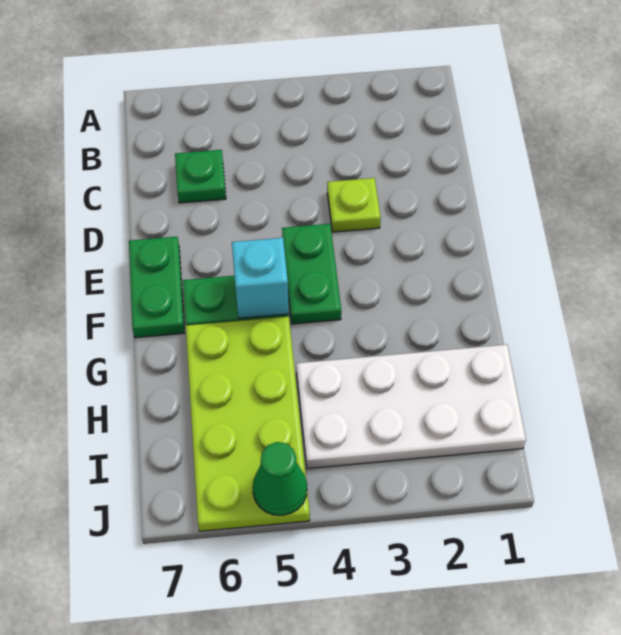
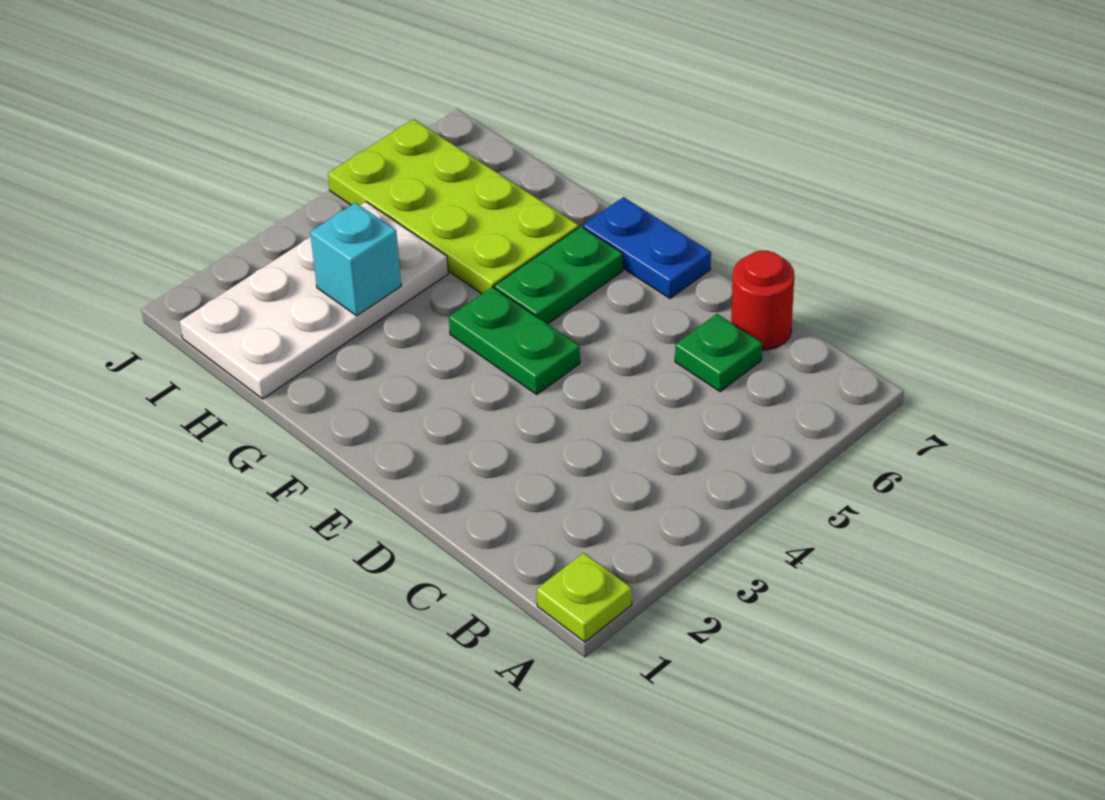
none -> red 1x1 round brick [731,251,794,350]
lime 1x1 plate [327,178,381,232] -> lime 1x1 plate moved to [537,553,632,642]
green 1x2 plate [129,237,185,338] -> blue 1x2 plate [583,197,711,298]
cyan 1x1 brick [232,238,289,318] -> cyan 1x1 brick moved to [310,203,401,316]
green 1x1 cone [253,442,307,515] -> none

